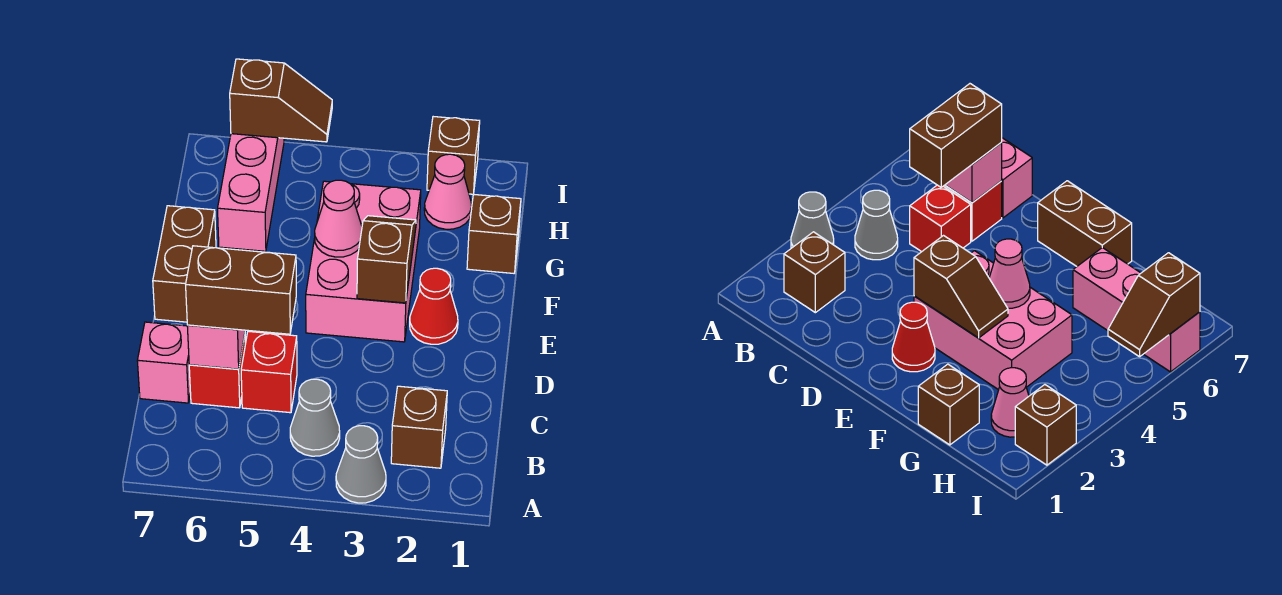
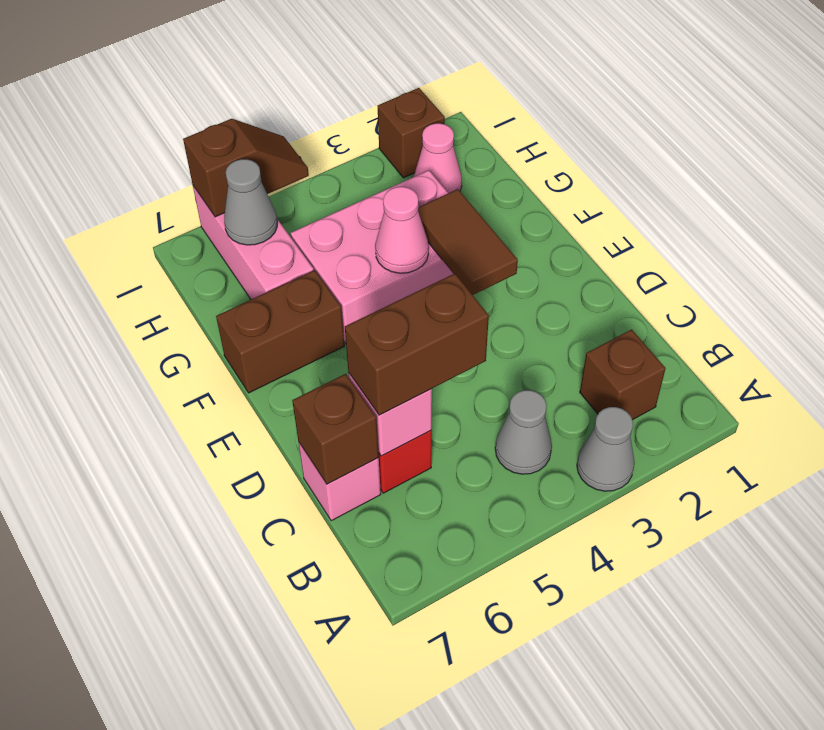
red 1x1 brick [241,331,297,413] -> none
red 1x1 cone [410,268,458,344] -> none
pink 2x3 brick [306,181,421,342] -> pink 2x3 brick turned to [291,170,453,344]
brown 1x2 slope [357,216,416,303] -> brown 1x2 tile [418,189,518,295]
brown 1x2 brick [153,206,216,322] -> brown 1x2 brick turned to [216,270,344,393]
brown 1x1 brick [467,194,521,273] -> brown 1x1 brick moved to [292,374,379,484]
none -> grey 1x1 cone [224,159,277,245]

